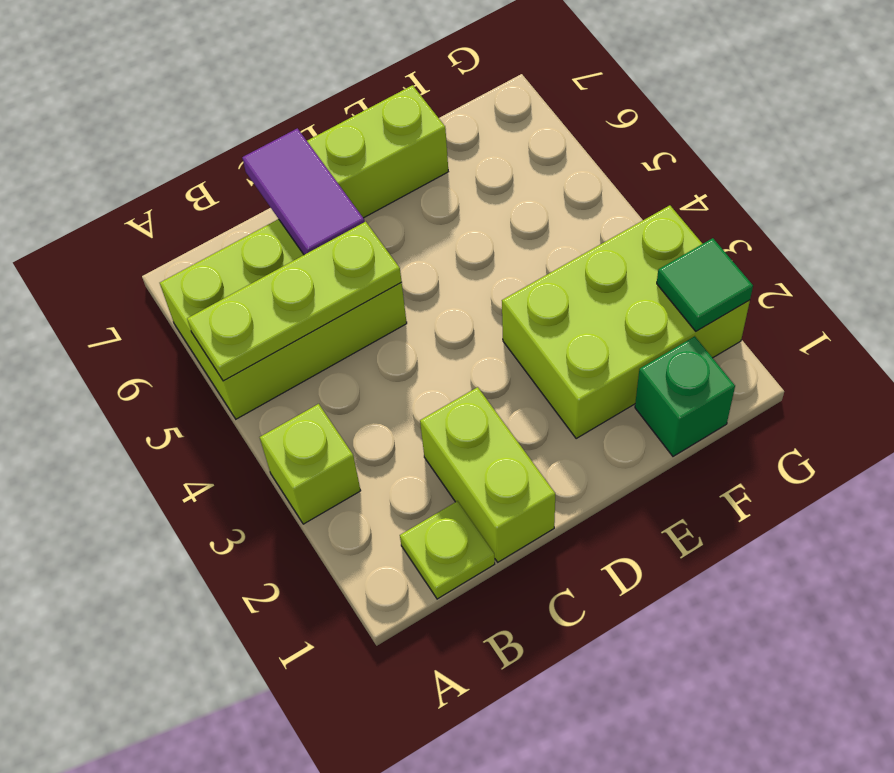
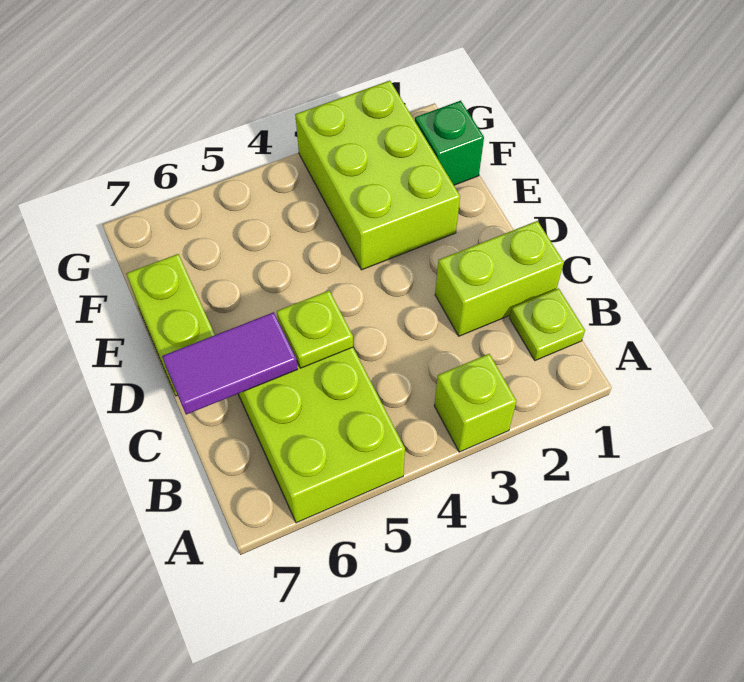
lime 1x3 plate [187,222,402,381] -> lime 1x1 plate [277,291,353,368]
green 1x1 tile [657,238,753,331] -> none

